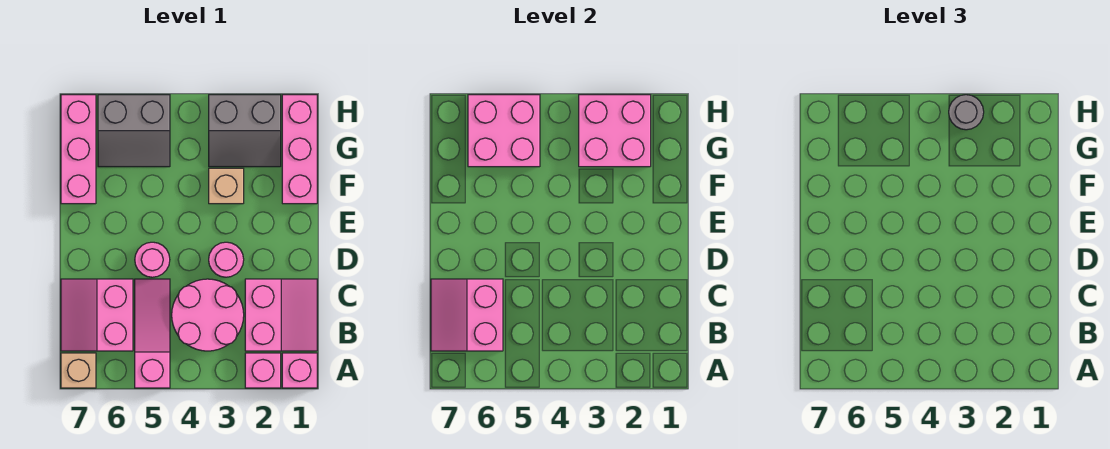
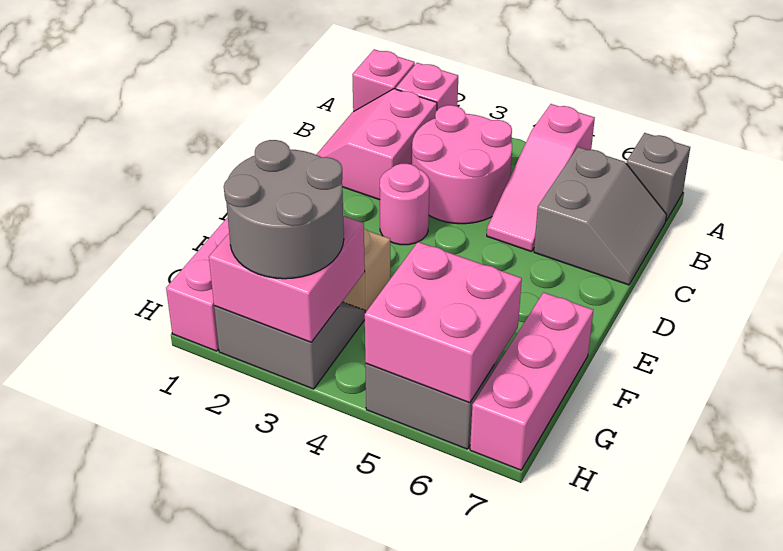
tan 1x1 brick [61,353,96,388] -> grey 1x1 brick [626,133,690,221]
pink 2x2 slope [61,279,133,351] -> grey 2x2 slope [534,147,667,285]
pink 2x2 slope [431,279,503,351] -> none
pink 1x1 round brick [135,242,170,277] -> none
grey 1x1 round brick [949,95,984,130] -> grey 2x2 round brick [224,140,344,279]

